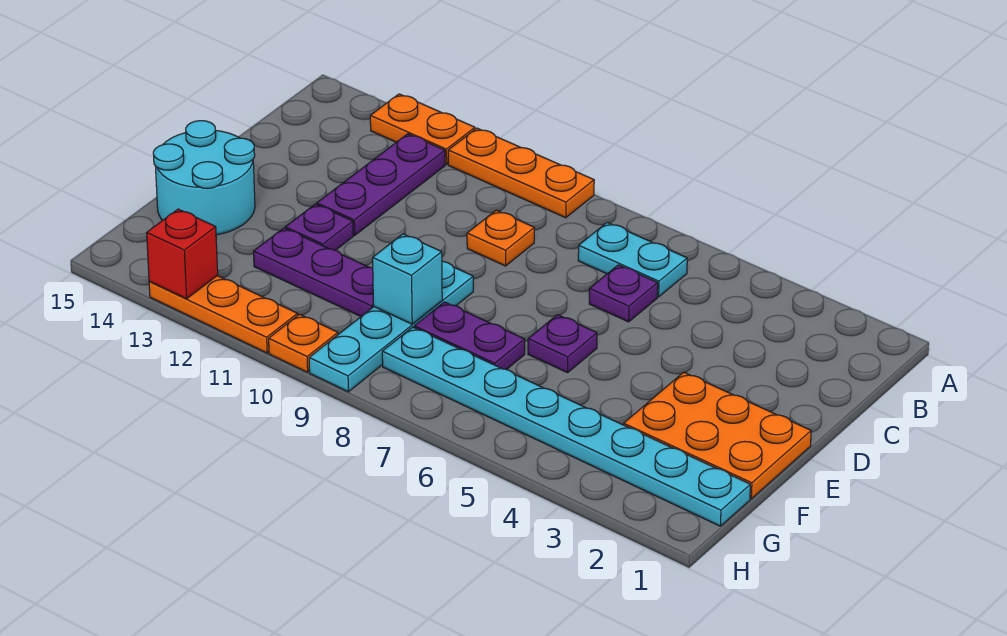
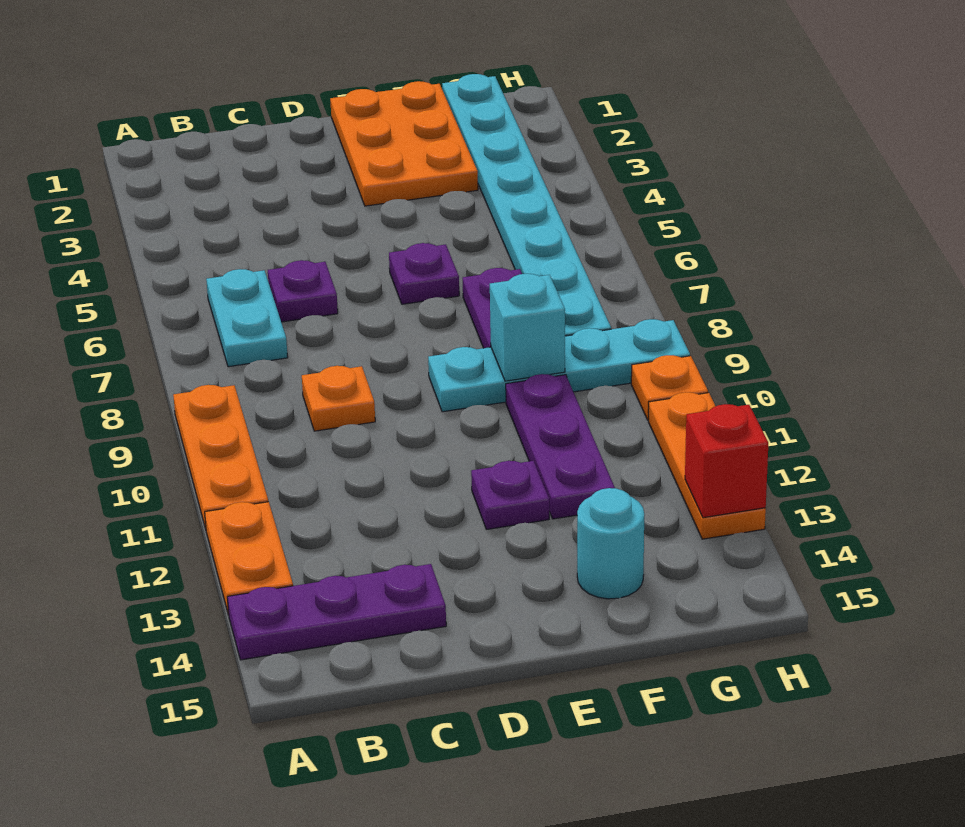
purple 1x3 plate [317,134,445,235] -> purple 1x3 plate moved to [227,564,446,660]
cyan 2x2 round brick [153,121,255,235] -> cyan 1x1 round brick [577,488,644,599]

